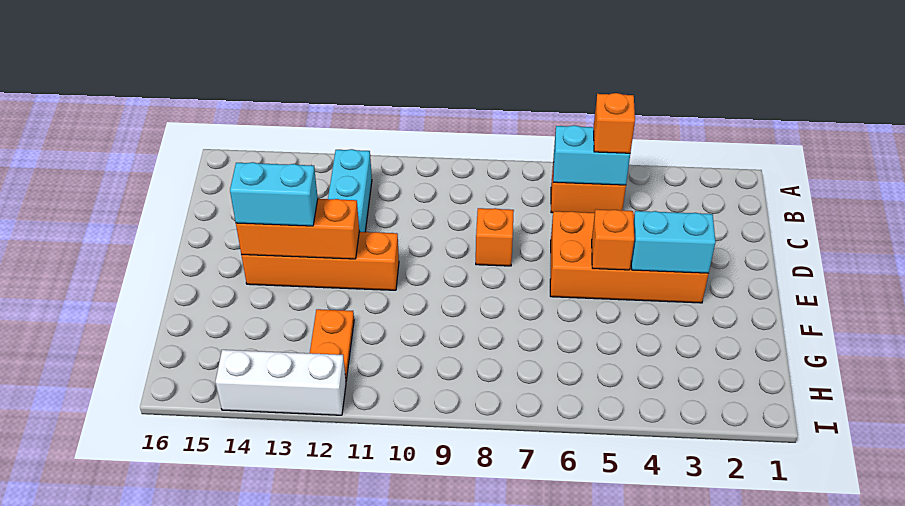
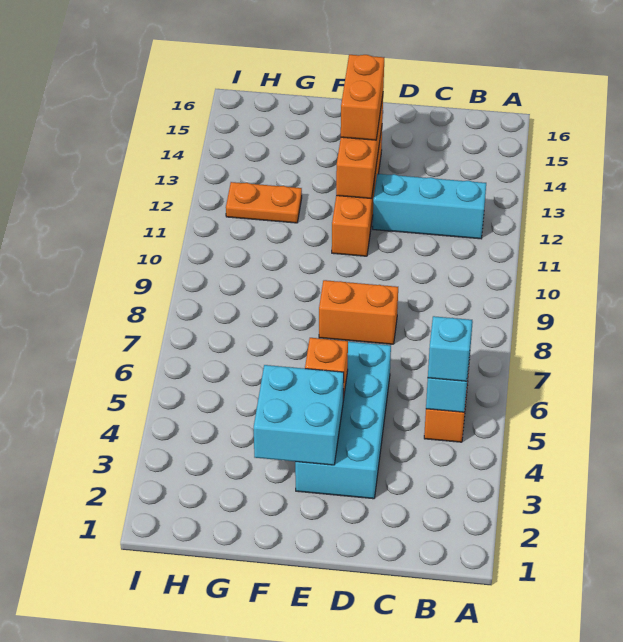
orange 1x1 brick [594,93,635,153] -> cyan 1x1 brick [428,316,472,381]
orange 2x4 brick [550,211,708,303] -> cyan 2x4 brick [295,342,391,499]
orange 1x1 brick [476,208,514,266] -> orange 1x2 brick [319,280,398,344]
cyan 1x2 brick [631,211,715,273] -> cyan 2x2 brick [254,365,344,465]
cyan 1x2 brick [230,162,318,226] -> orange 1x2 brick [341,55,384,140]
white 1x3 brick [215,350,346,415] -> none

